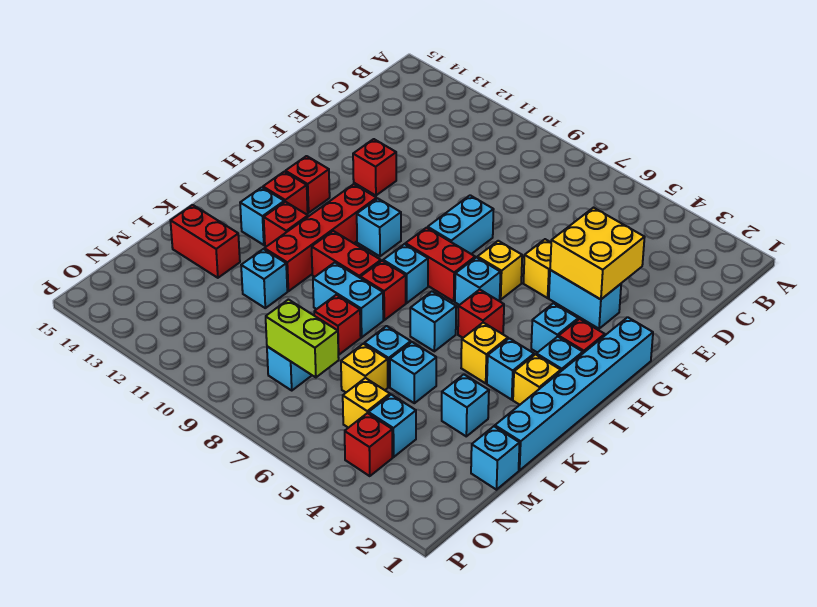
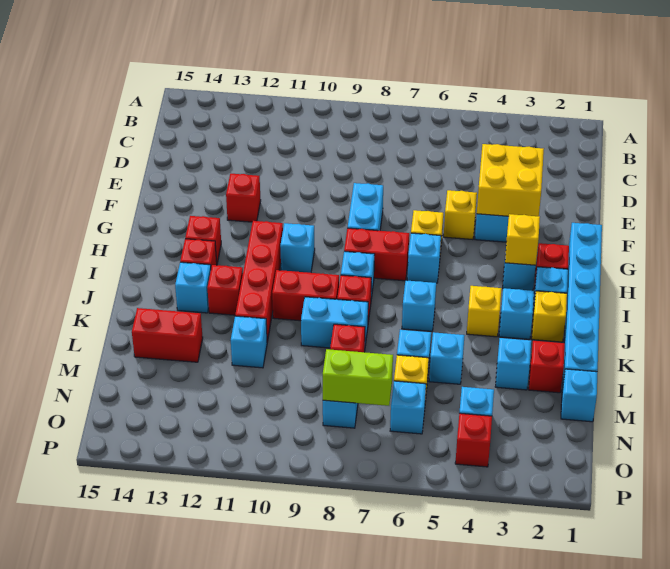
red 1x1 brick [458,290,504,338] -> red 1x1 brick moved to [529,341,565,393]
yellow 1x1 brick [343,378,390,428] -> yellow 1x1 brick moved to [505,214,540,265]
none -> cyan 1x1 brick [390,381,426,434]

